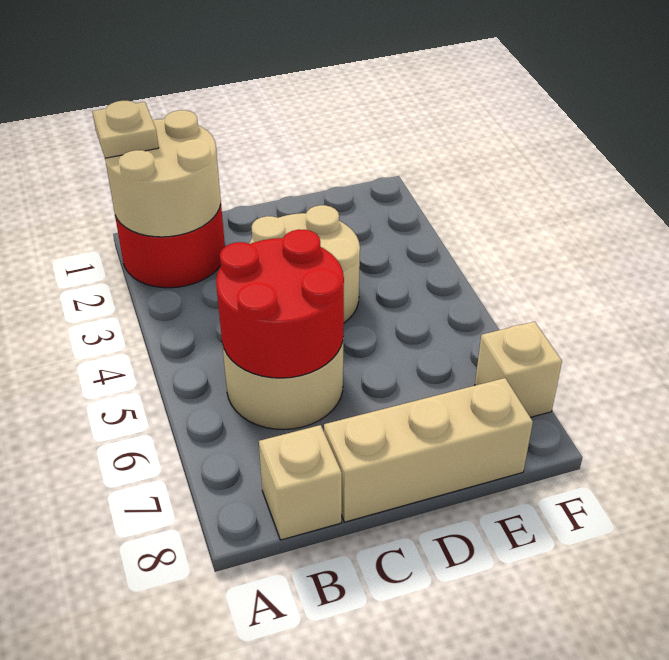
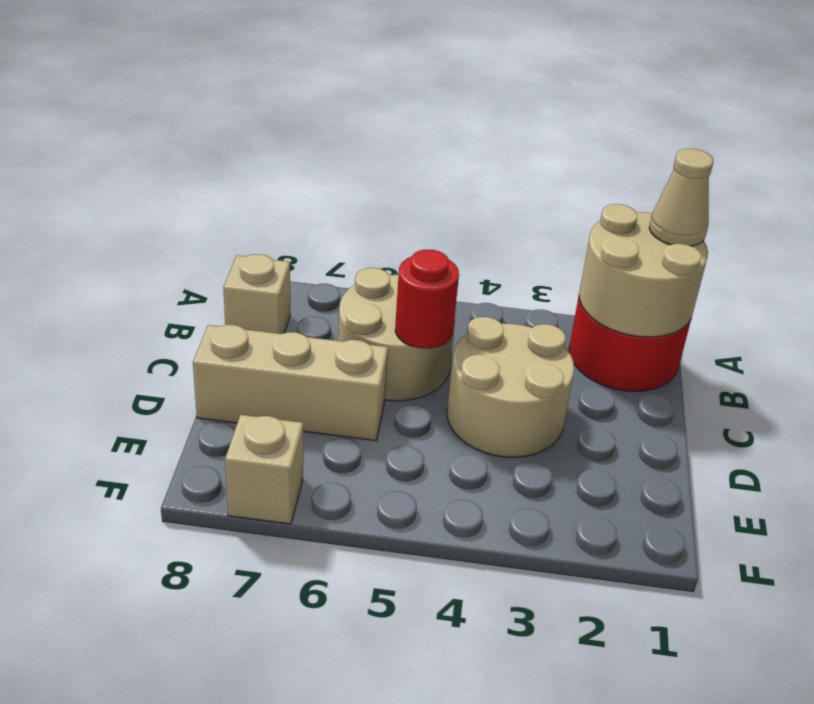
tan 1x1 plate [92,101,159,158] -> tan 1x1 cone [649,149,714,246]
red 2x2 round brick [216,230,344,378] -> red 1x1 round brick [395,250,459,349]
tan 1x3 brick [324,378,533,522] -> tan 1x3 brick turned to [193,325,388,441]

